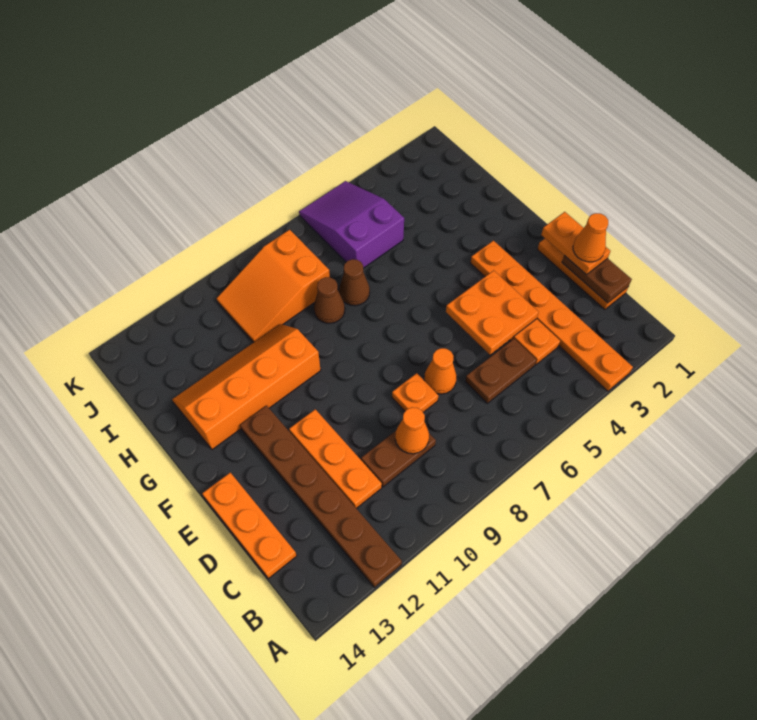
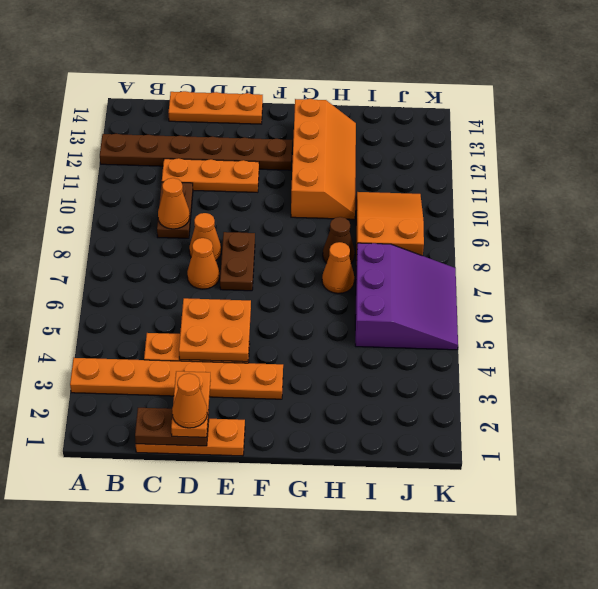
brown 1x2 plate [465,339,536,403] -> brown 1x2 plate moved to [220,232,255,291]
orange 1x2 plate [541,212,610,275] -> orange 1x2 plate turned to [171,371,211,437]
orange 1x1 plate [392,373,438,412] -> orange 1x1 cone [189,213,221,260]
brown 1x1 cone [339,259,370,306] -> orange 1x1 cone [322,242,354,293]
purple 2x3 slope [299,181,404,268] -> purple 3x3 slope [355,243,458,350]

